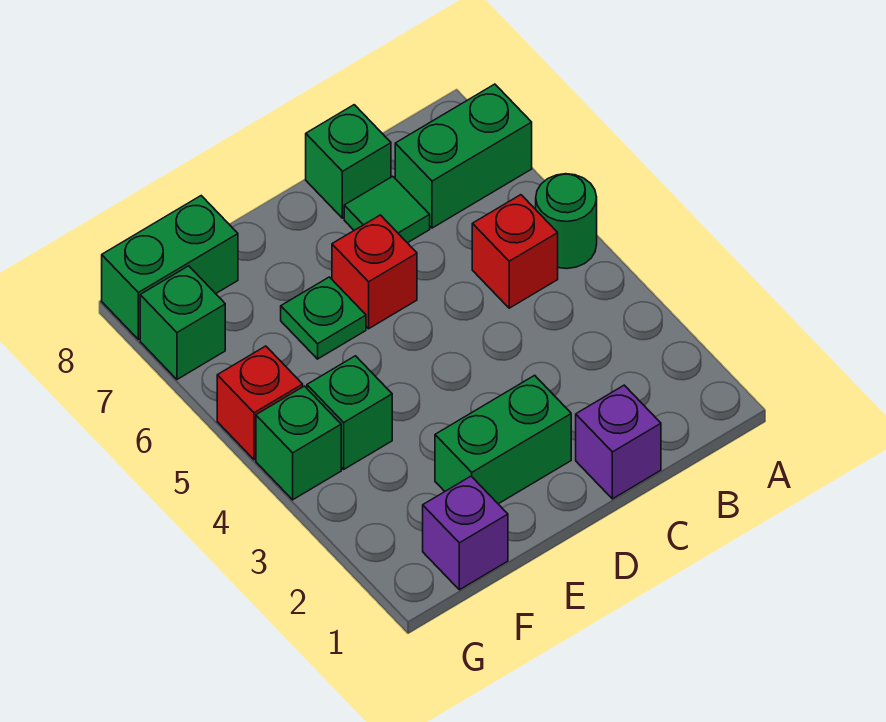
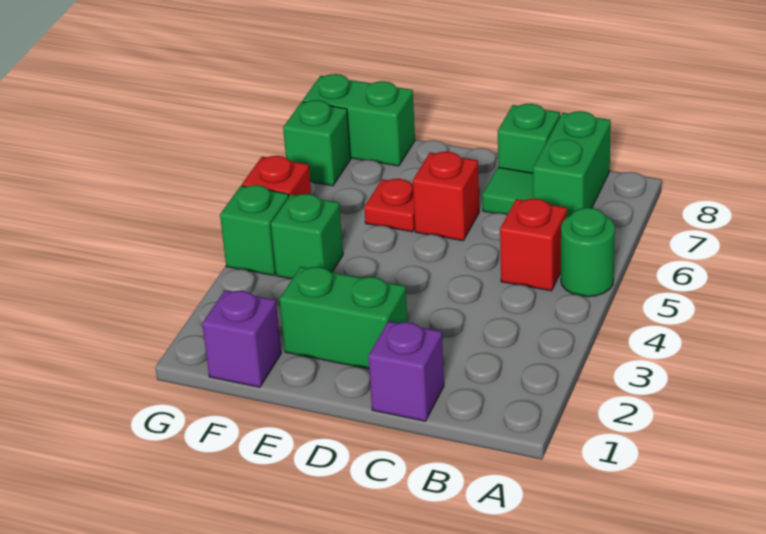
green 1x2 brick [395,84,532,228] -> green 1x2 brick turned to [533,111,611,217]
green 1x1 plate [281,277,366,359] -> red 1x1 plate [364,179,415,232]

